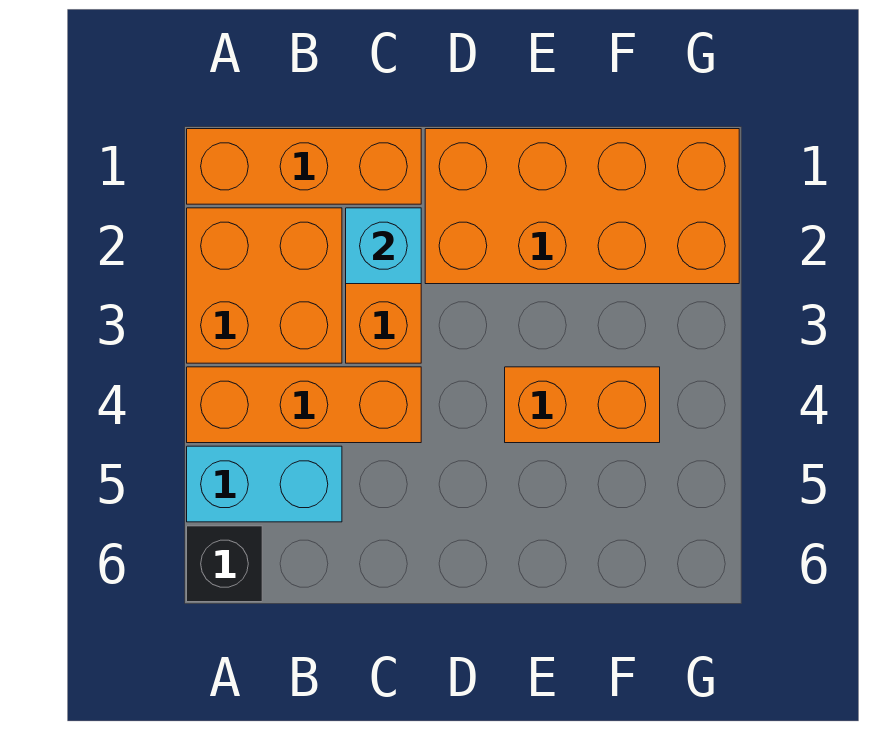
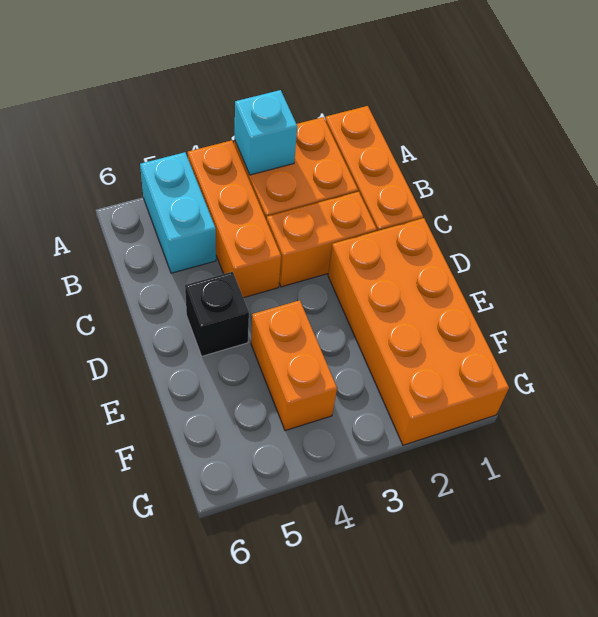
black 1x1 brick [187,526,262,602] -> black 1x1 brick moved to [185,272,249,356]
cyan 1x1 brick [346,208,421,284] -> cyan 1x1 brick moved to [235,90,297,175]

